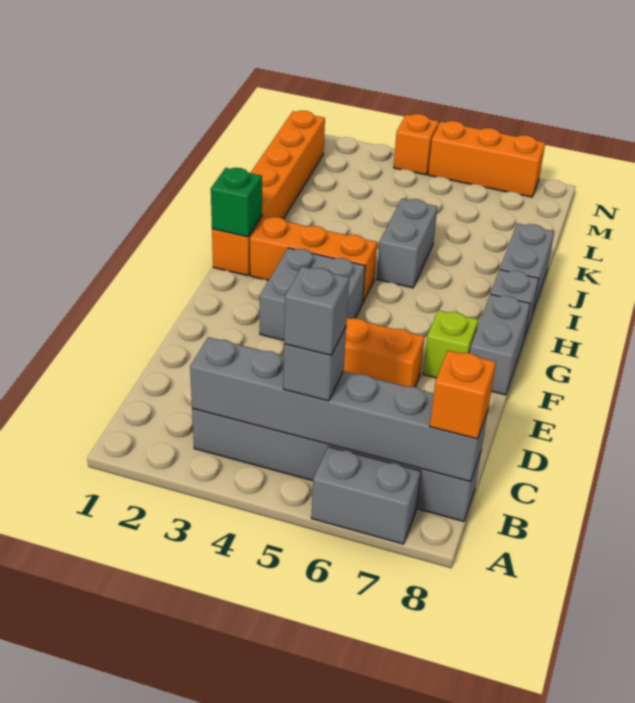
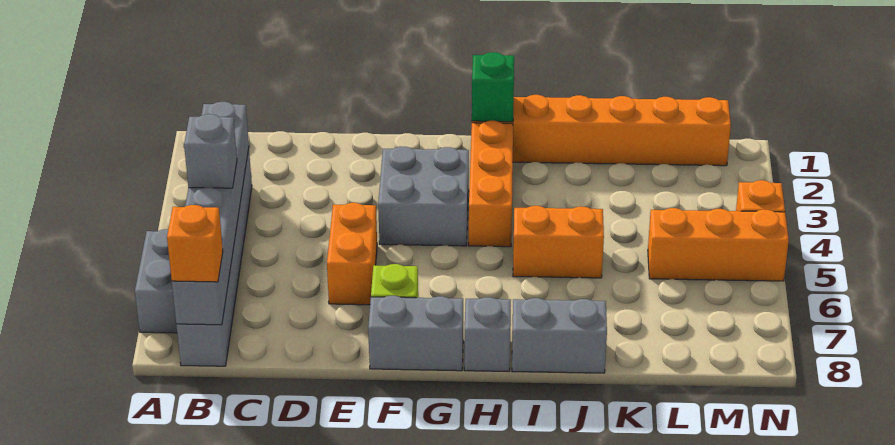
grey 1x1 brick [284,267,349,355] -> none
grey 1x2 brick [377,199,437,288] -> orange 1x2 brick [513,206,604,278]
orange 1x3 brick [428,121,545,197] -> orange 1x3 brick turned to [648,208,789,281]

